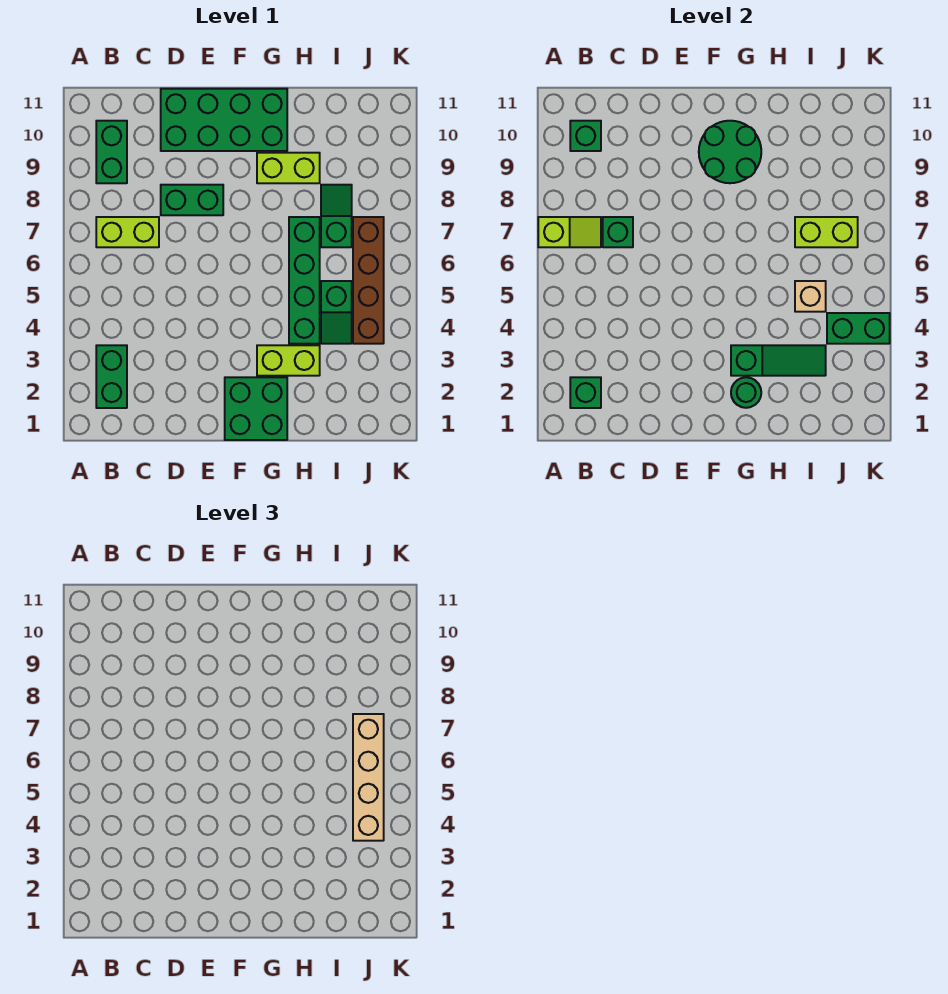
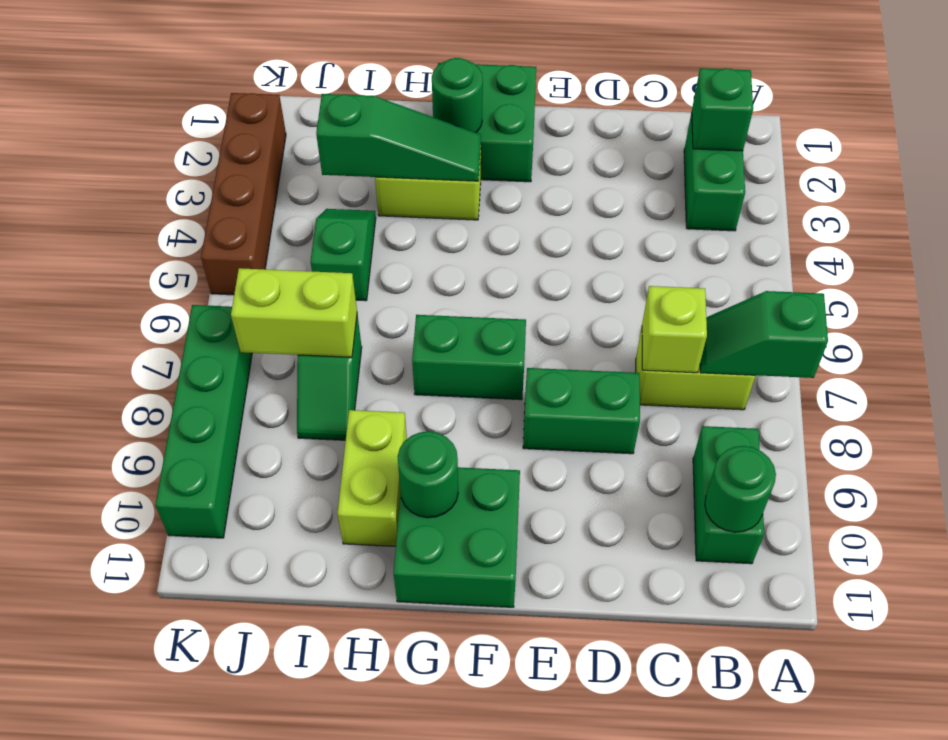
lime 1x2 slope [538,217,601,247] -> green 1x2 slope [700,291,828,378]
green 1x1 brick [570,121,601,151] -> green 1x1 round brick [705,446,776,532]
green 1x1 brick [603,217,633,247] -> lime 1x1 brick [642,286,707,373]
green 2x4 brick [161,89,287,151] -> green 2x2 brick [394,467,520,607]
green 2x2 round brick [699,121,761,183] -> green 1x1 round brick [398,431,458,518]
green 1x3 slope [731,345,826,376] -> green 1x3 slope turned to [316,94,481,181]
lime 1x2 brick [257,153,320,183] -> lime 1x2 brick turned to [338,410,407,546]
green 1x4 brick [289,217,320,344] -> green 1x4 brick moved to [155,305,252,538]
tan 1x1 brick [795,281,826,312] -> none
brown 1x4 brick [353,217,384,344] -> brown 1x4 brick moved to [201,93,286,295]
green 1x2 brick [827,313,890,344] -> green 1x2 brick moved to [412,315,526,400]
tan 1x4 brick [353,714,384,841] -> none

